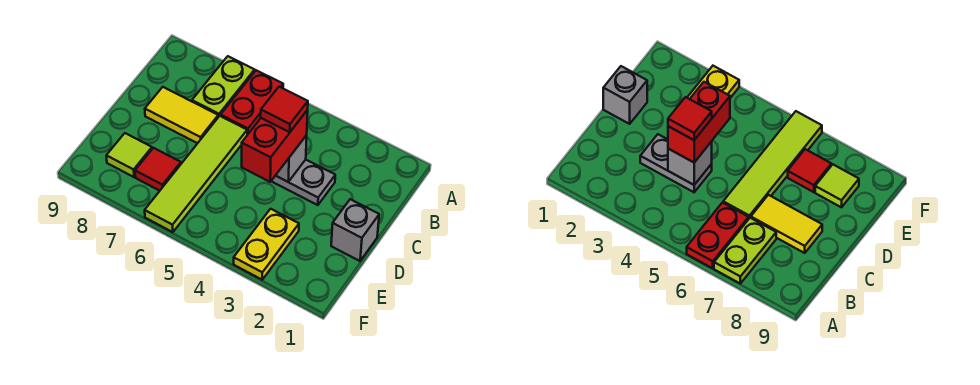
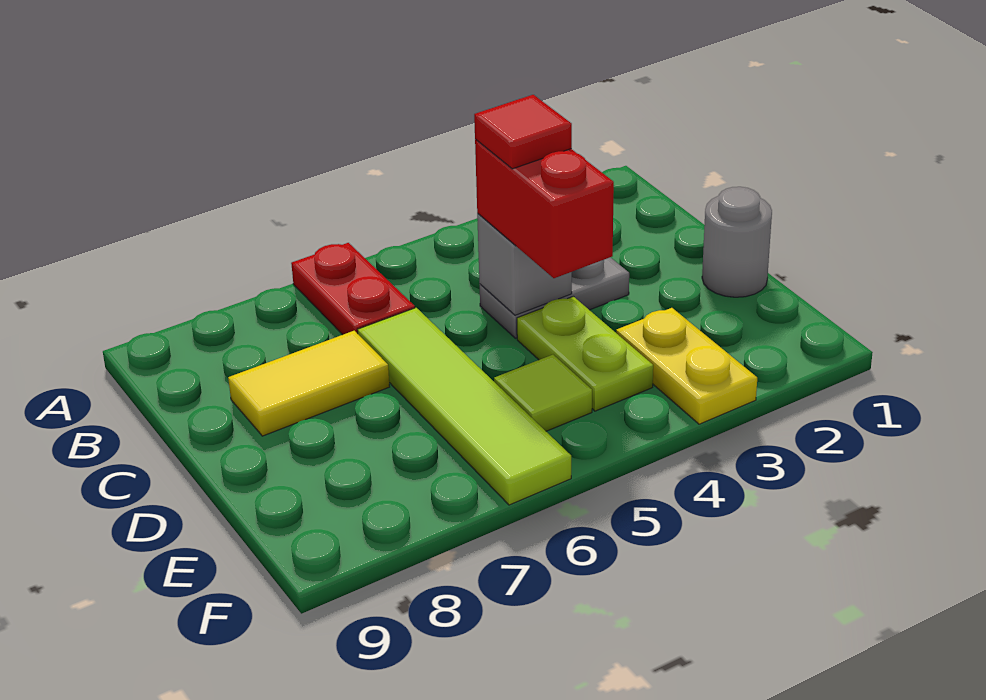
lime 1x2 plate [192,56,255,117] -> lime 1x2 plate moved to [517,296,653,411]
grey 1x1 brick [331,199,379,261] -> grey 1x1 round brick [702,187,772,297]
red 1x1 tile [135,148,181,191] -> none
lime 1x1 tile [106,133,152,177] -> lime 1x1 tile moved to [494,355,592,431]

